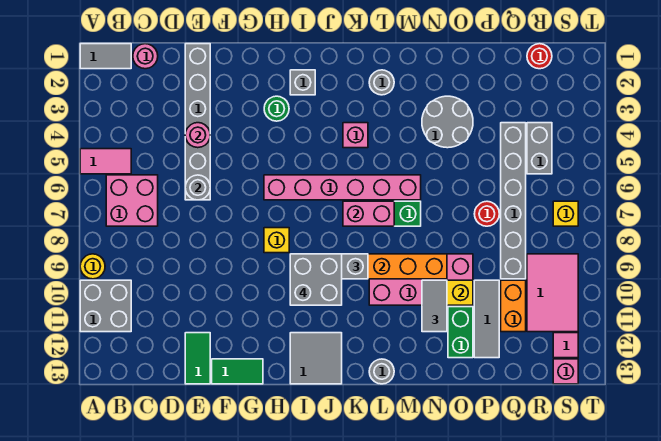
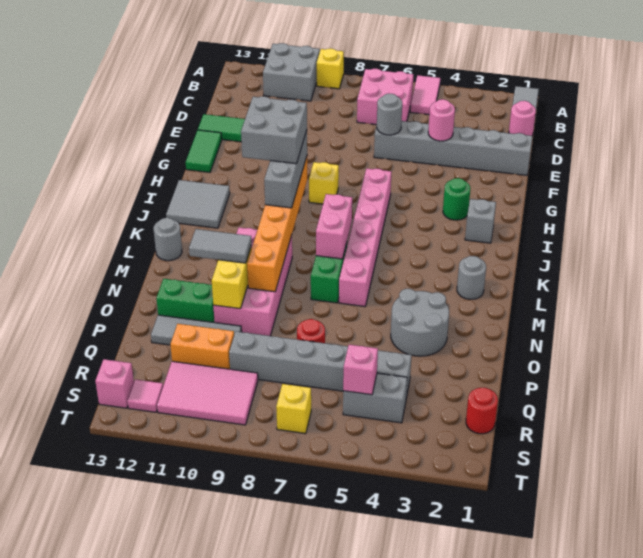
yellow 1x1 round brick [80,254,105,279] -> yellow 1x1 brick [317,48,344,89]
pink 1x1 brick [343,123,368,148] -> pink 1x1 brick moved to [343,345,378,395]

